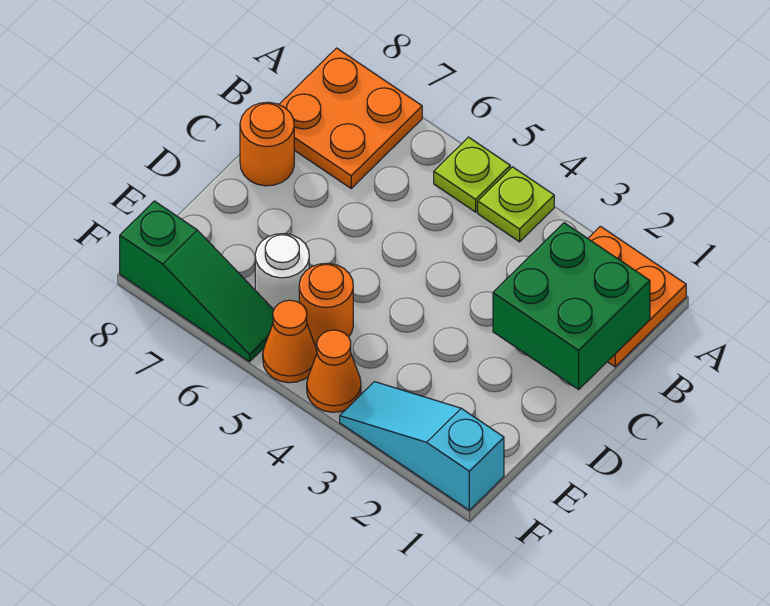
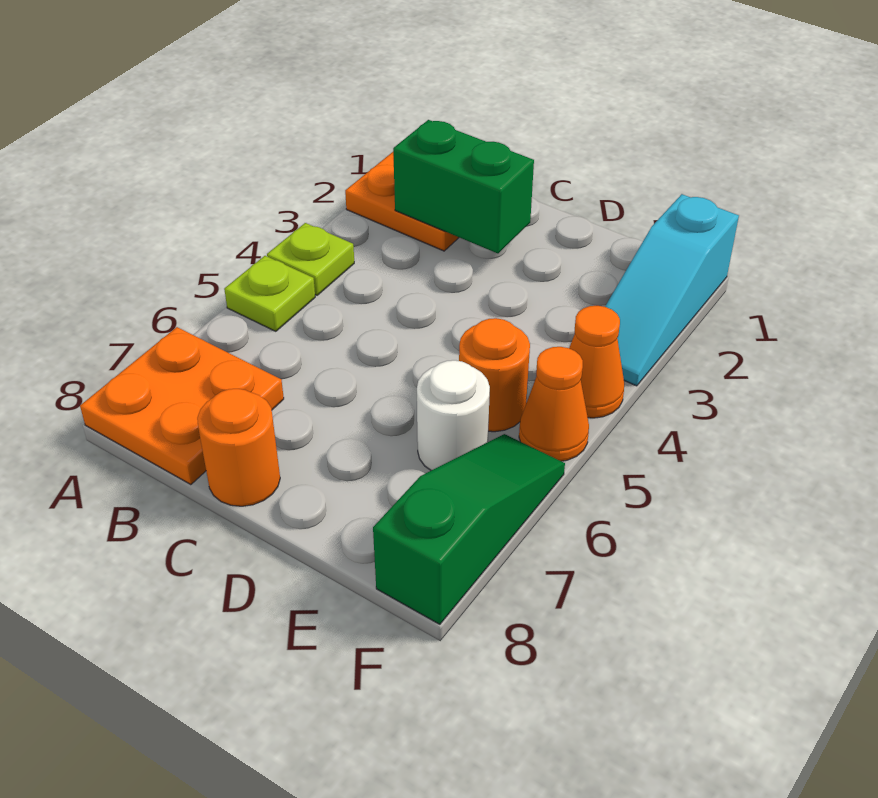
green 2x2 brick [493,223,650,389] -> green 1x2 brick [393,120,534,253]

